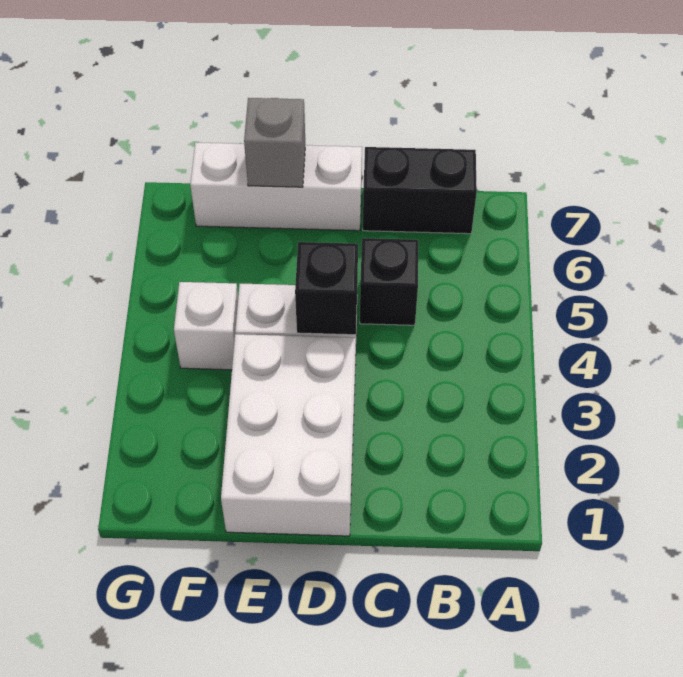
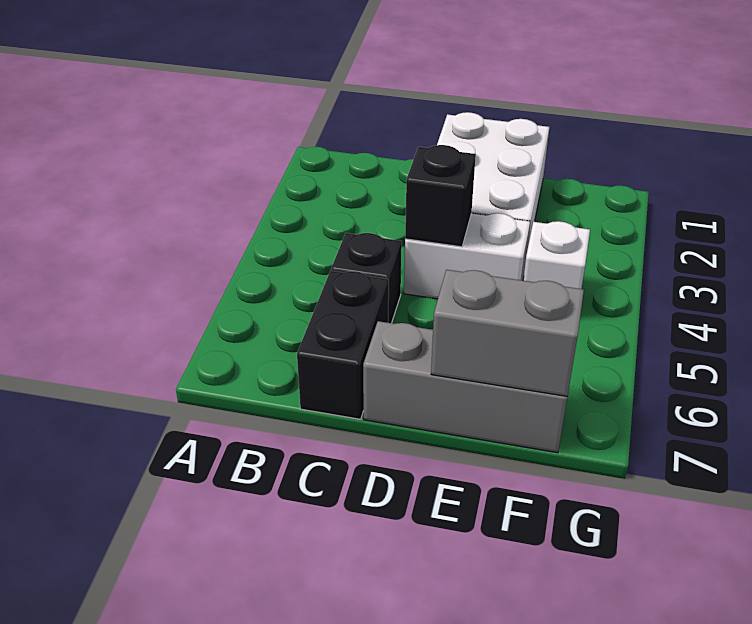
black 1x2 brick [363,147,477,234] -> black 1x2 brick turned to [297,271,389,419]
white 1x3 brick [190,142,362,231] -> grey 1x3 brick [363,321,567,453]
grey 1x1 brick [244,98,305,187] -> grey 1x2 brick [431,270,584,396]

